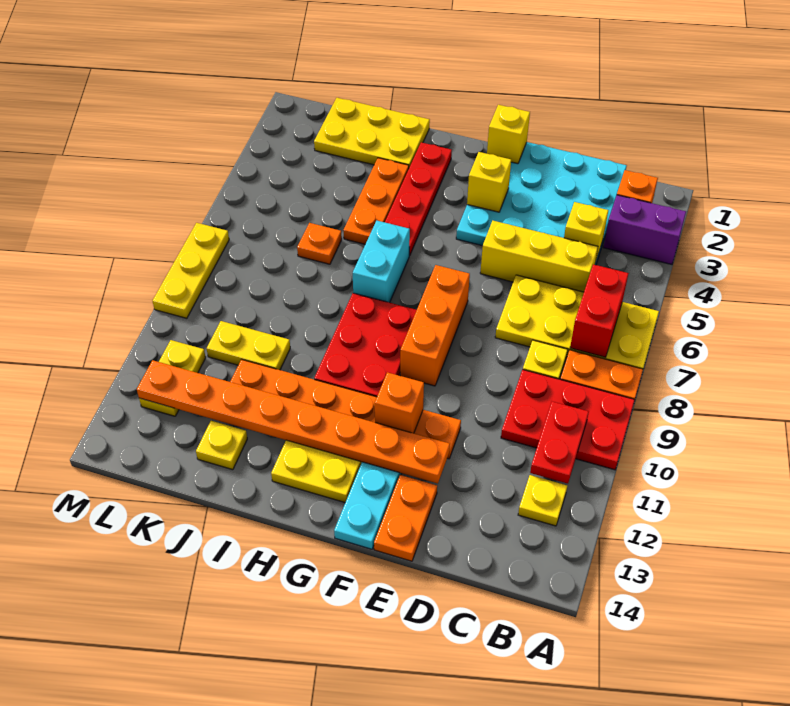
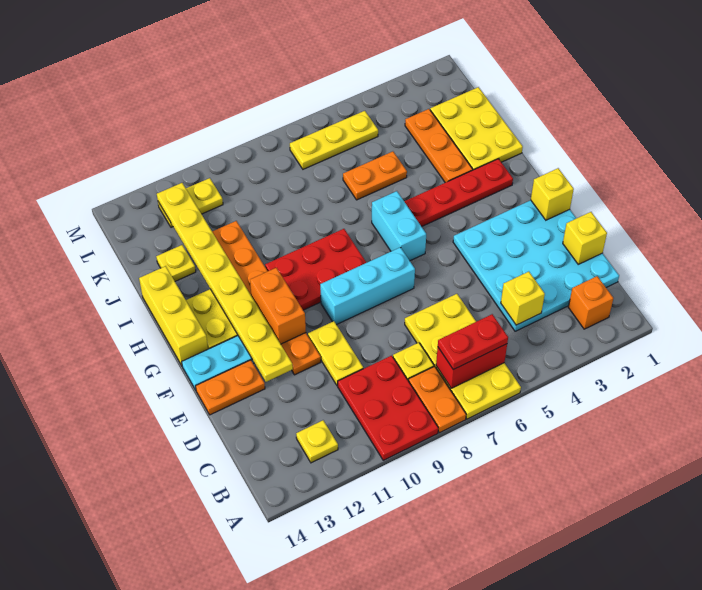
purple 1x2 brick [603,195,686,264] -> none
red 1x2 plate [530,402,589,483] -> red 1x2 plate moved to [438,314,508,370]
yellow 1x3 brick [480,221,598,292] -> yellow 1x3 brick moved to [139,266,208,365]
orange 1x8 plate [137,360,450,483] -> yellow 1x8 plate [157,183,293,382]
yellow 1x1 brick [467,152,511,212] -> yellow 1x1 brick moved to [563,212,607,264]
orange 1x3 brick [400,265,470,386] -> cyan 1x3 brick [320,247,415,325]
orange 1x1 brick [375,372,424,433] -> orange 1x2 brick [250,268,306,344]
cyan 1x2 brick [353,221,410,303] -> cyan 1x2 brick turned to [372,191,426,261]
orange 1x3 plate [343,158,409,244] -> orange 1x3 plate turned to [405,109,473,183]
orange 1x1 plate [297,223,342,264] -> orange 1x2 plate [343,151,407,200]
yellow 1x2 plate [207,321,290,370] -> yellow 1x2 plate moved to [308,321,363,386]
yellow 1x3 plate [153,223,229,318] -> yellow 1x3 plate moved to [290,111,378,169]

